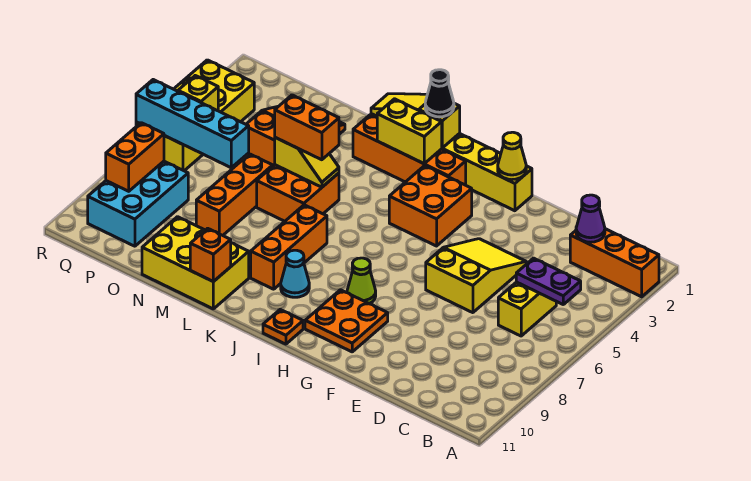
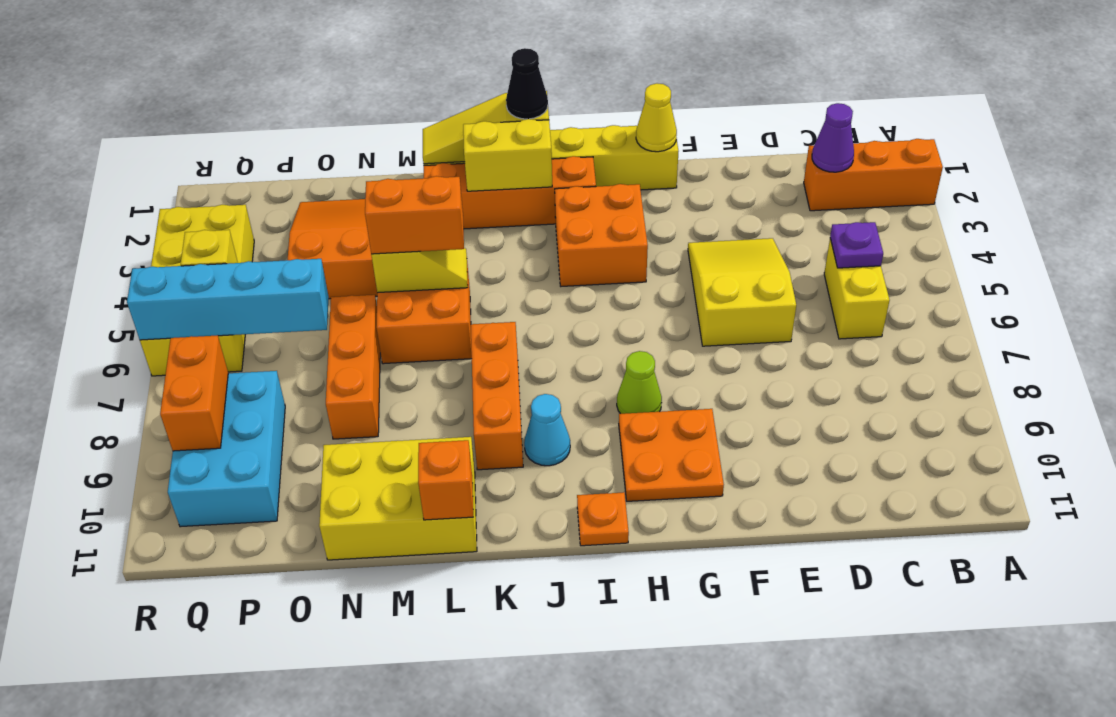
purple 1x2 plate [516,258,581,304] -> purple 1x1 plate [830,222,883,268]

